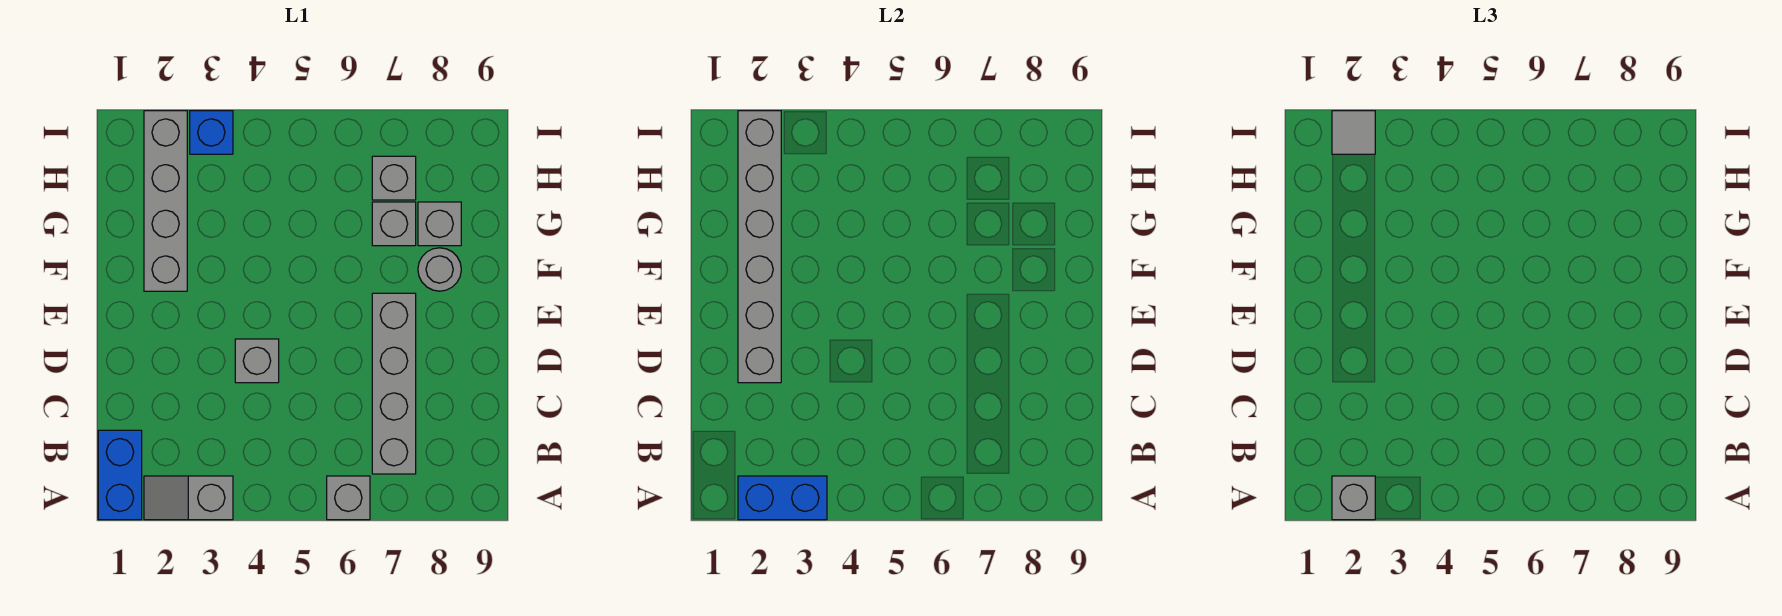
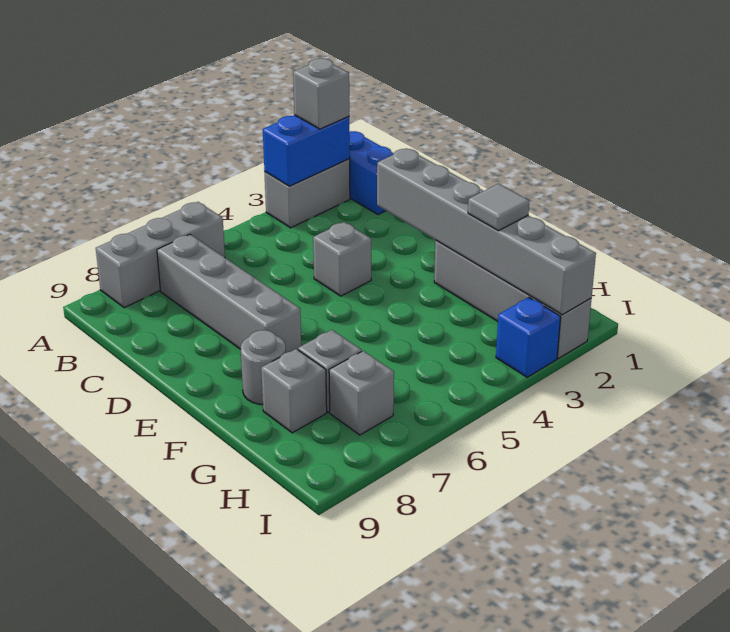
grey 1x2 slope [144,476,233,520] -> grey 1x2 brick [264,159,350,228]
grey 1x1 brick [327,476,370,520] -> grey 1x3 brick [96,202,225,308]
grey 1x1 tile [1332,111,1375,154] -> grey 1x1 tile moved to [468,184,529,231]

